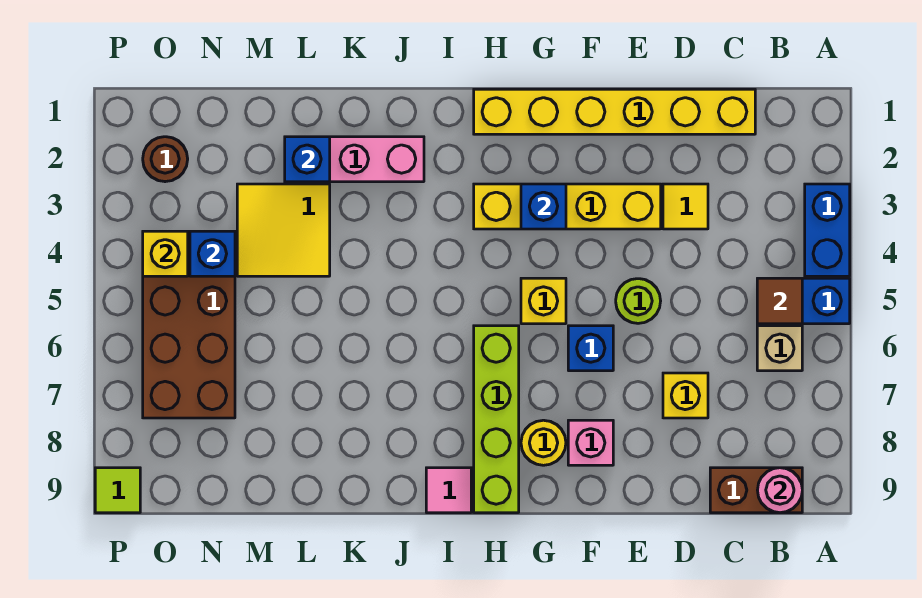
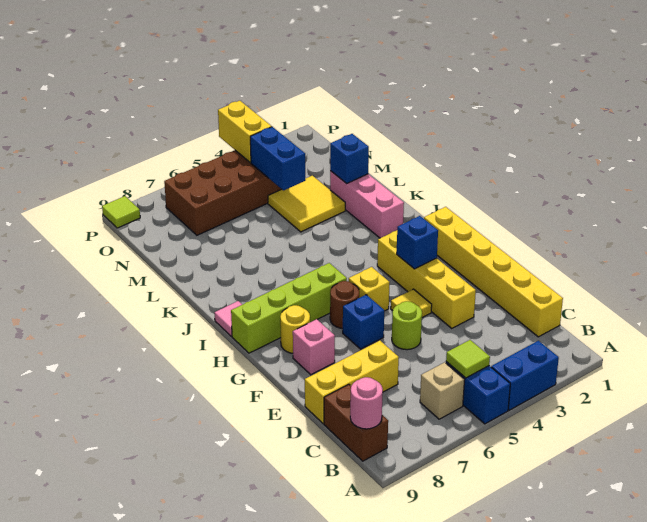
brown 1x1 tile [757,278,802,324] -> lime 1x1 tile [446,340,490,378]
yellow 1x1 tile [663,184,708,229] -> yellow 1x1 tile moved to [391,289,432,318]
yellow 1x1 brick [663,373,708,418] -> yellow 1x3 brick [305,341,399,424]
blue 1x1 brick [190,231,235,276] -> blue 1x2 brick [250,127,305,190]
brown 1x1 round brick [143,137,188,182] -> brown 1x1 round brick moved to [330,281,359,329]
yellow 1x1 brick [143,231,188,276] -> yellow 1x2 brick [218,101,272,163]

